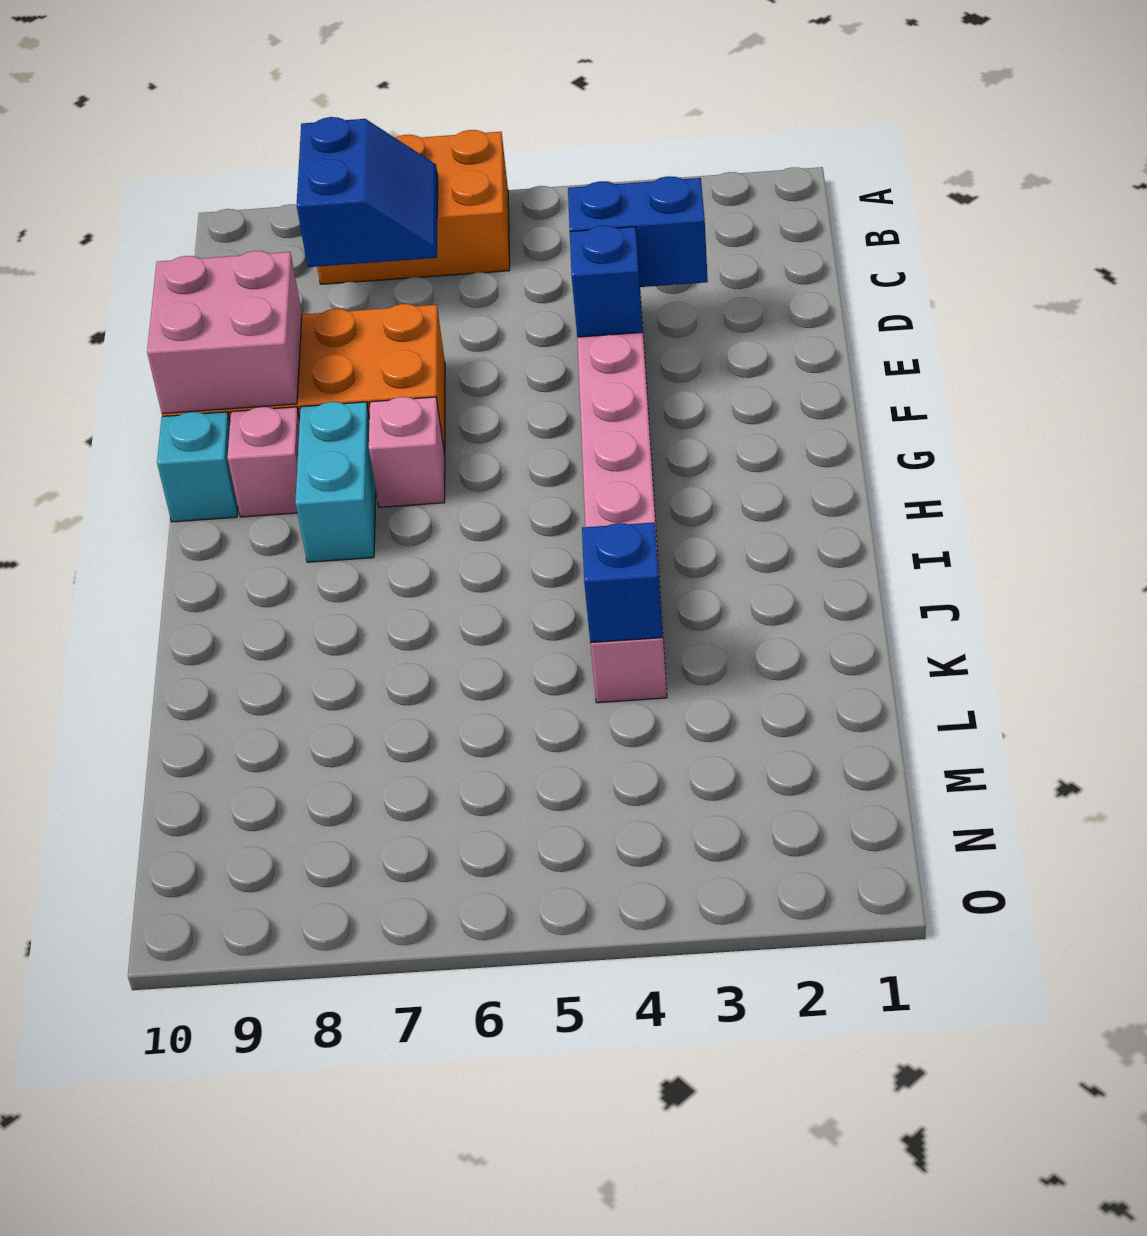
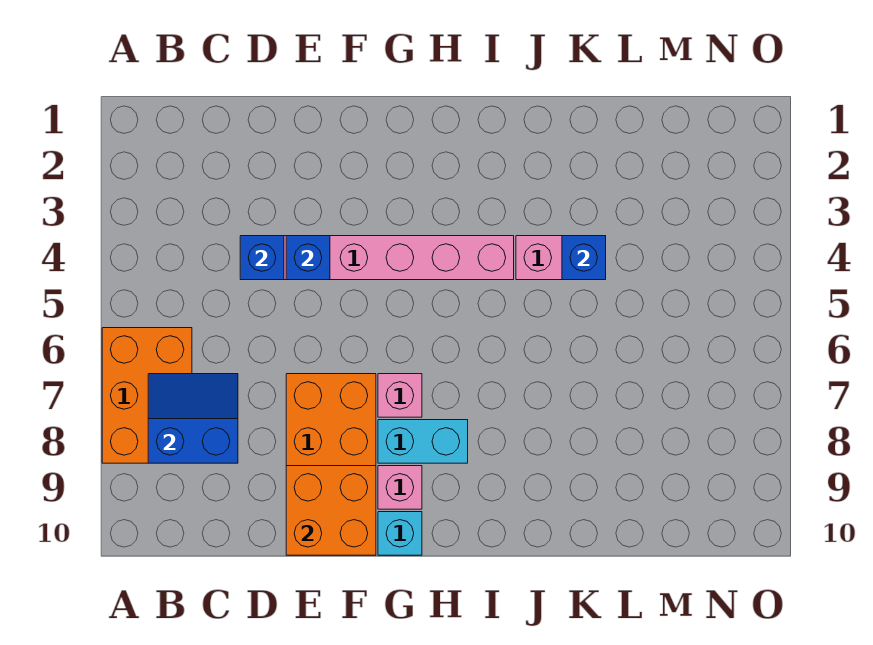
blue 1x2 brick [568,176,708,287] -> blue 1x1 brick [240,236,284,280]
pink 2x2 brick [147,251,302,414] -> orange 2x2 brick [286,466,376,555]

